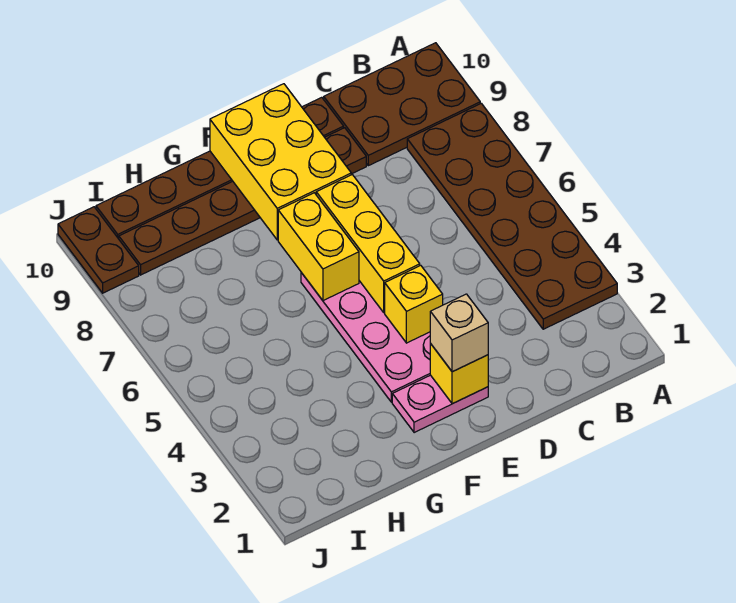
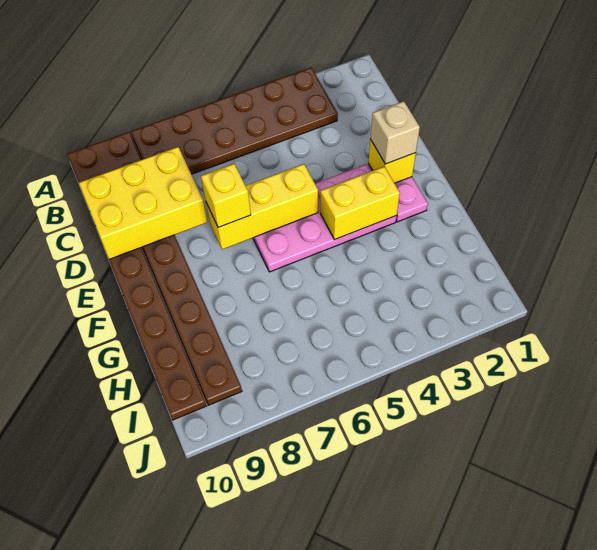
yellow 1x1 brick [385,265,443,343] -> yellow 1x1 brick moved to [201,164,251,227]
yellow 2x3 brick [210,84,351,240] -> yellow 2x3 brick moved to [79,147,207,259]
yellow 1x2 brick [278,193,359,301] -> yellow 1x2 brick moved to [320,167,400,240]
brown 1x2 plate [58,207,139,293] -> none

